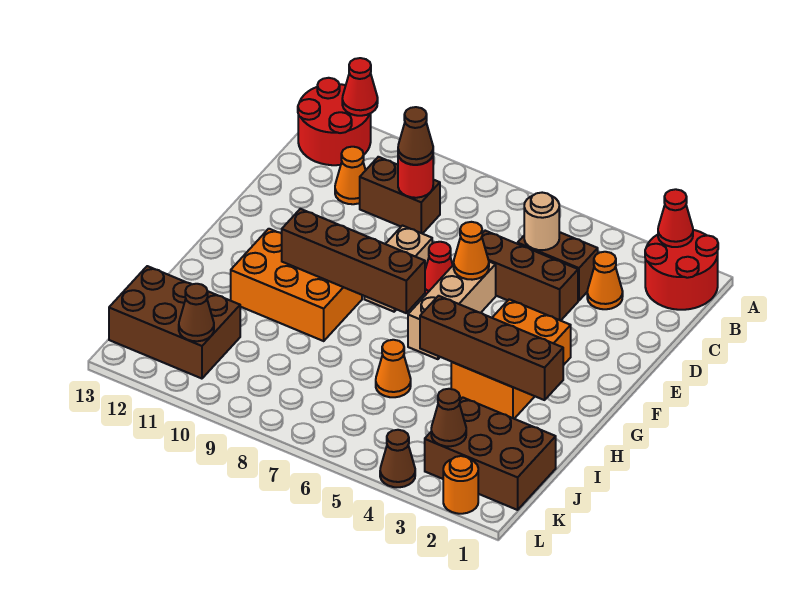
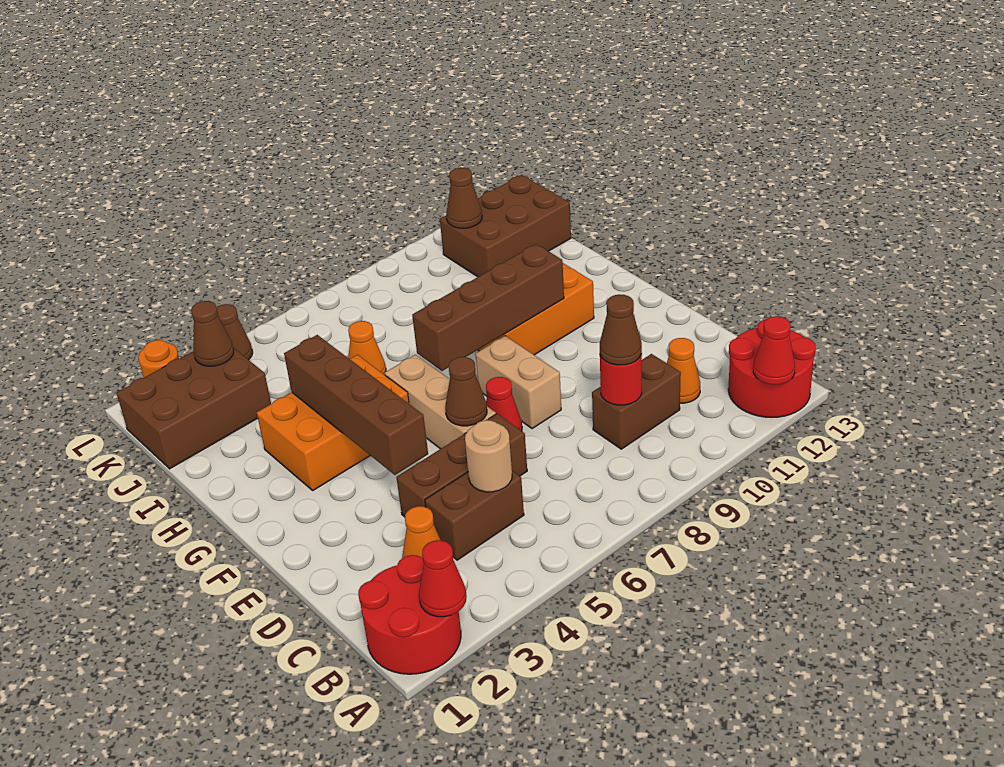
orange 1x1 cone [454,222,489,280] -> brown 1x1 cone [445,357,487,426]
orange 2x3 brick [451,299,571,419] -> orange 2x3 brick turned to [257,355,409,490]
brown 1x4 brick [420,296,563,400] -> brown 1x4 brick turned to [284,335,428,475]

